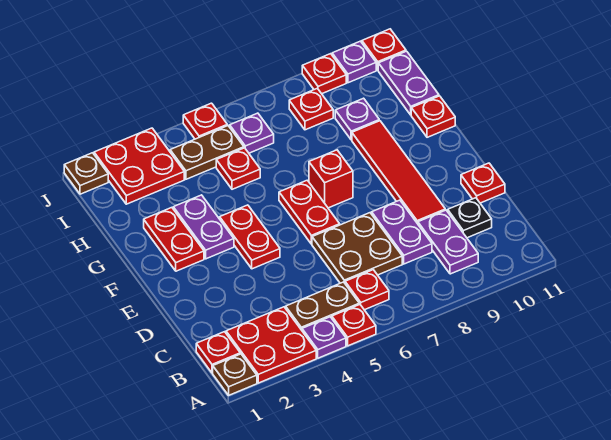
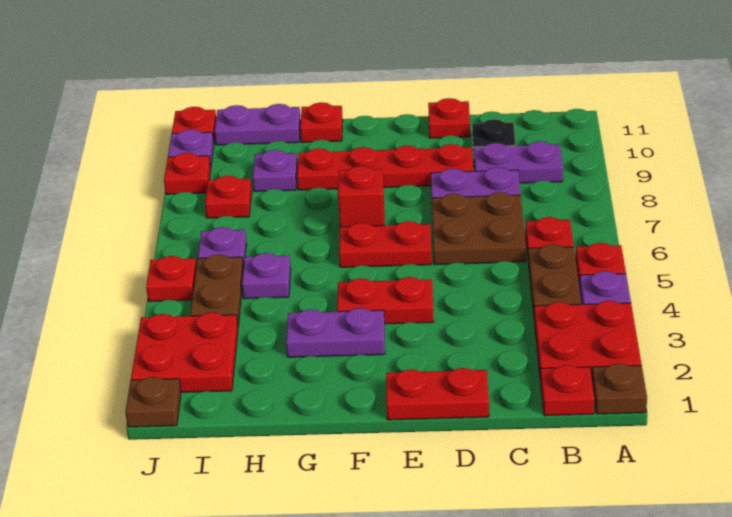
red 1x4 tile [352,121,445,224] -> red 1x4 plate [297,144,473,190]
red 1x2 plate [144,208,204,271] -> red 1x2 plate moved to [386,368,489,420]
red 1x1 plate [216,148,260,189] -> purple 1x1 plate [242,253,291,299]

